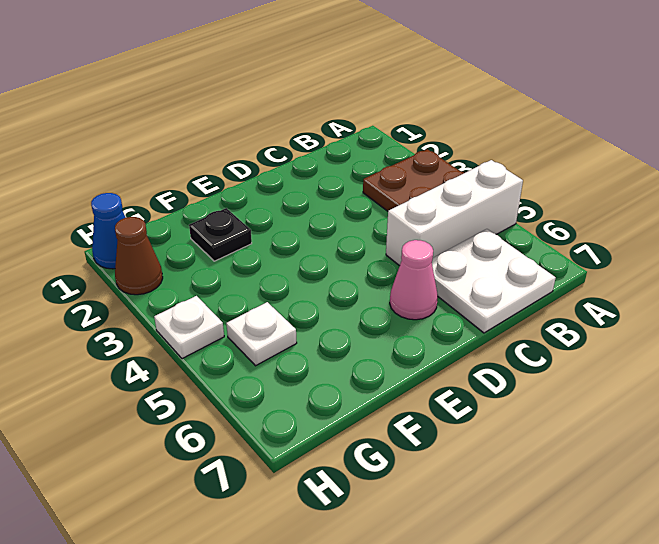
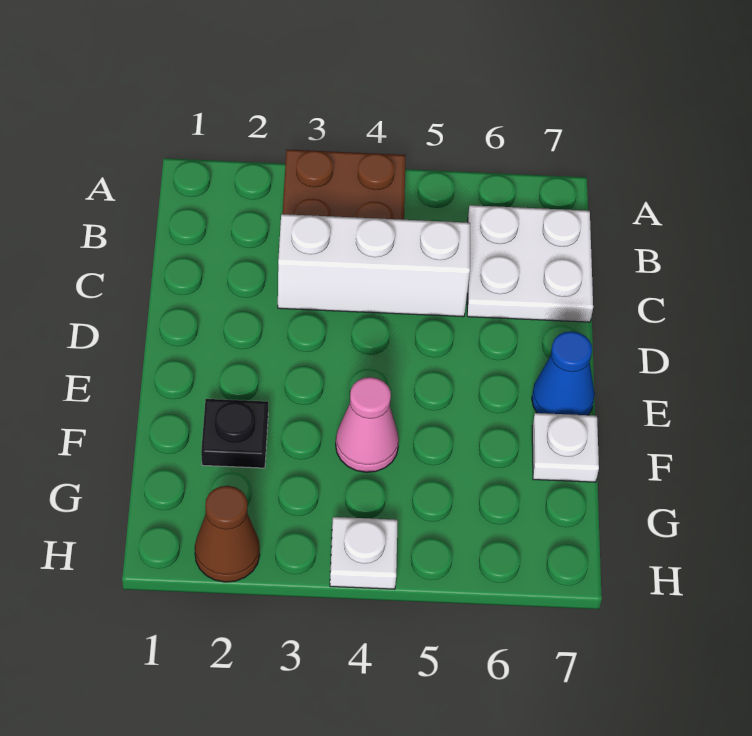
white 1x3 brick [386,160,523,266] -> white 1x3 brick turned to [278,214,470,317]
pink 1x1 cone [390,240,438,320] -> pink 1x1 cone moved to [336,377,399,472]
white 1x1 plate [226,302,297,366] -> white 1x1 plate moved to [532,413,599,482]
blue 1x1 cone [91,193,126,269] -> blue 1x1 cone moved to [532,331,595,415]

